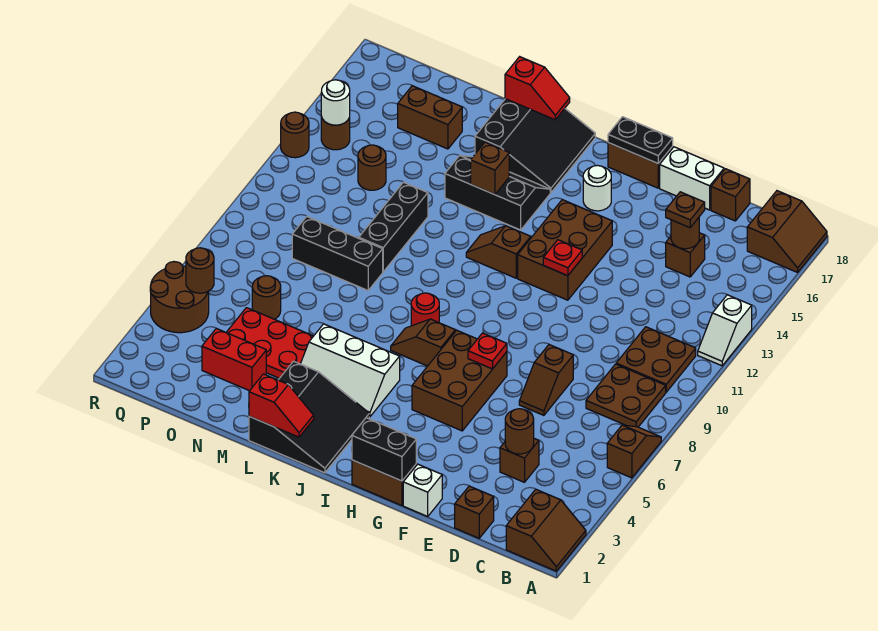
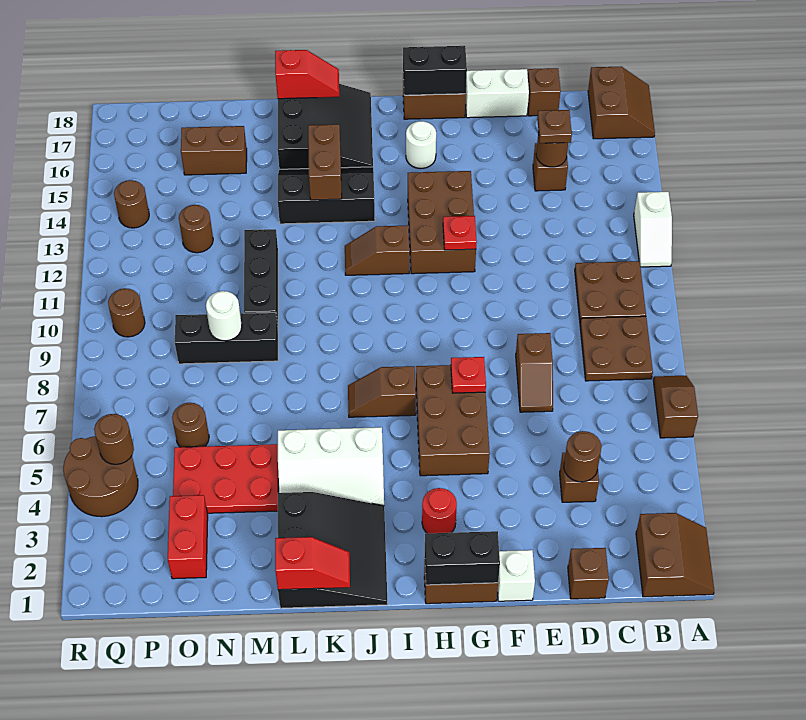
black 1x2 plate [608,117,673,164] -> black 1x2 brick [403,46,467,95]
red 1x1 round brick [411,293,439,326] -> red 1x1 round brick moved to [422,488,457,533]
brown 1x1 brick [471,142,509,195] -> brown 1x2 brick [308,124,342,200]
red 1x2 brick [202,328,266,391] -> red 1x2 brick turned to [168,495,208,579]
white 1x1 round brick [321,80,350,125] -> white 1x1 round brick moved to [206,291,242,341]
brown 1x1 round brick [281,112,309,158] -> brown 1x1 round brick moved to [108,288,145,337]

